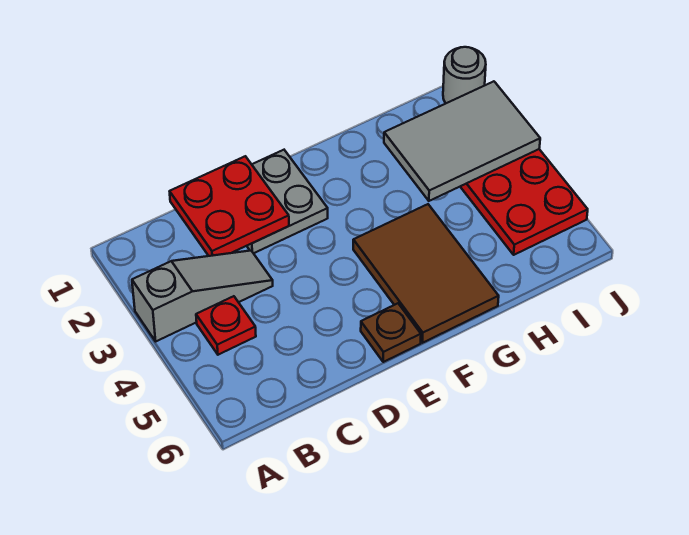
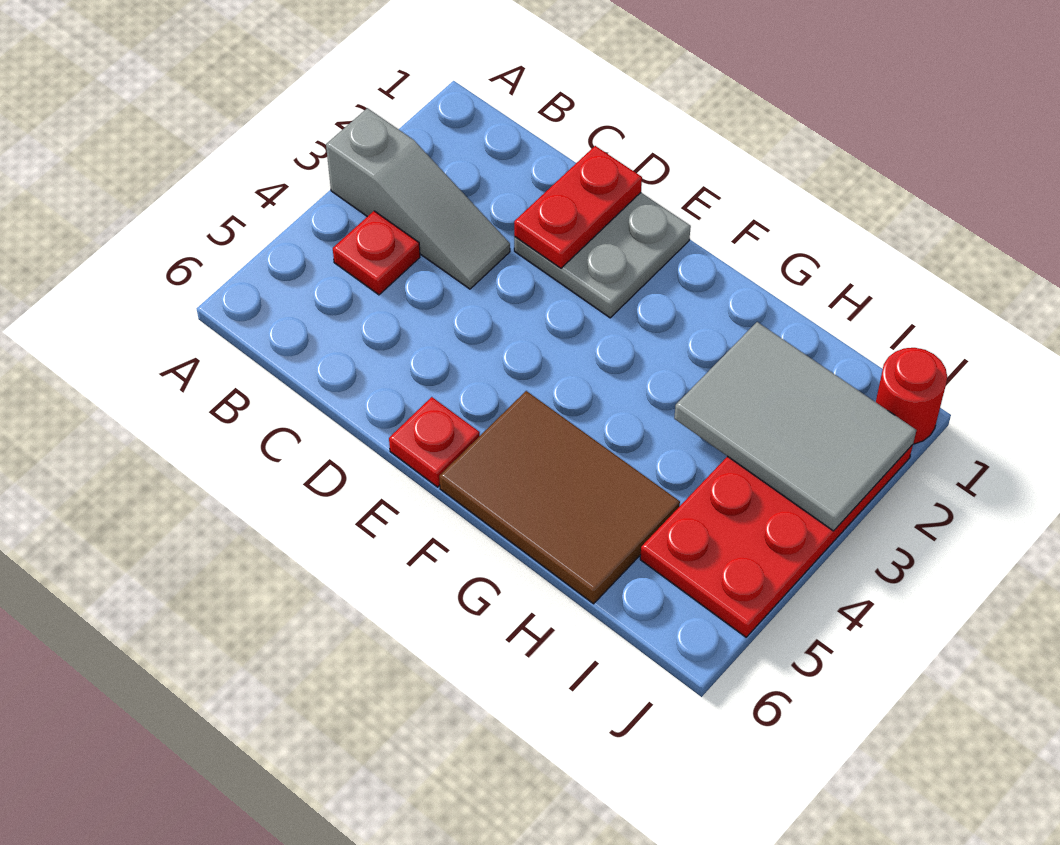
red 2x2 plate [170,156,289,256] -> red 1x2 plate [514,146,642,268]
brown 1x1 plate [361,303,421,362] -> red 1x1 plate [389,397,480,487]
brown 2x3 tile [353,204,499,343] -> brown 2x3 tile turned to [439,391,680,604]
grey 1x1 round brick [443,47,486,103] -> red 1x1 round brick [876,348,947,444]

